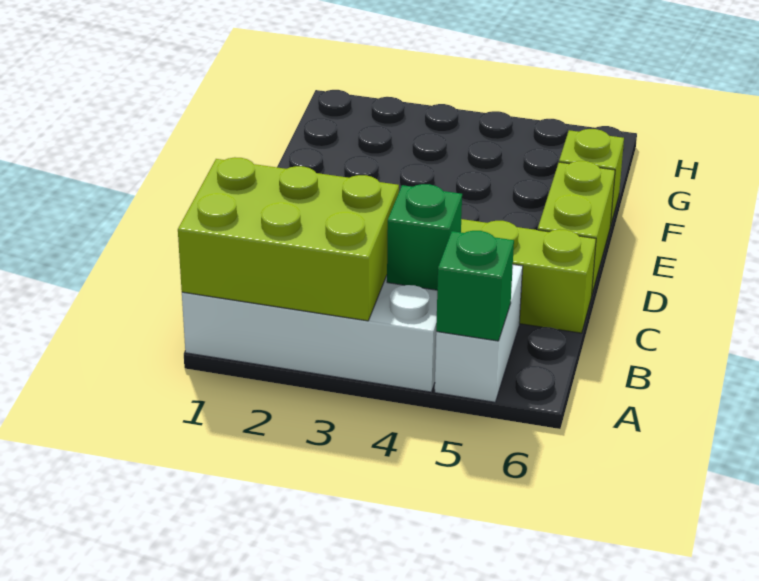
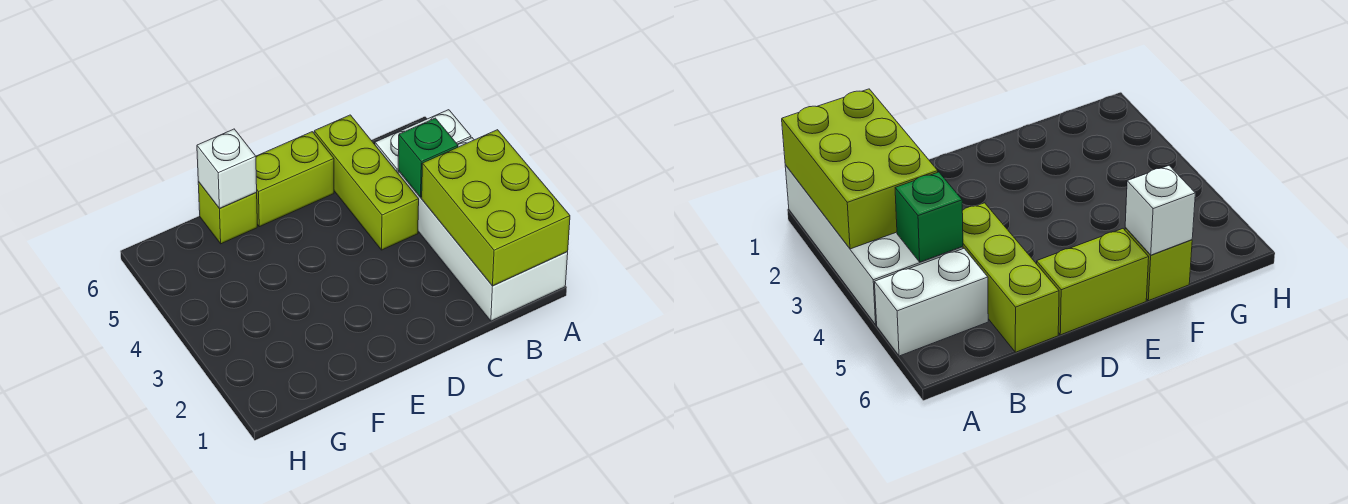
green 1x1 brick [436,231,514,341] -> none
none -> white 1x1 brick [197,129,257,209]

